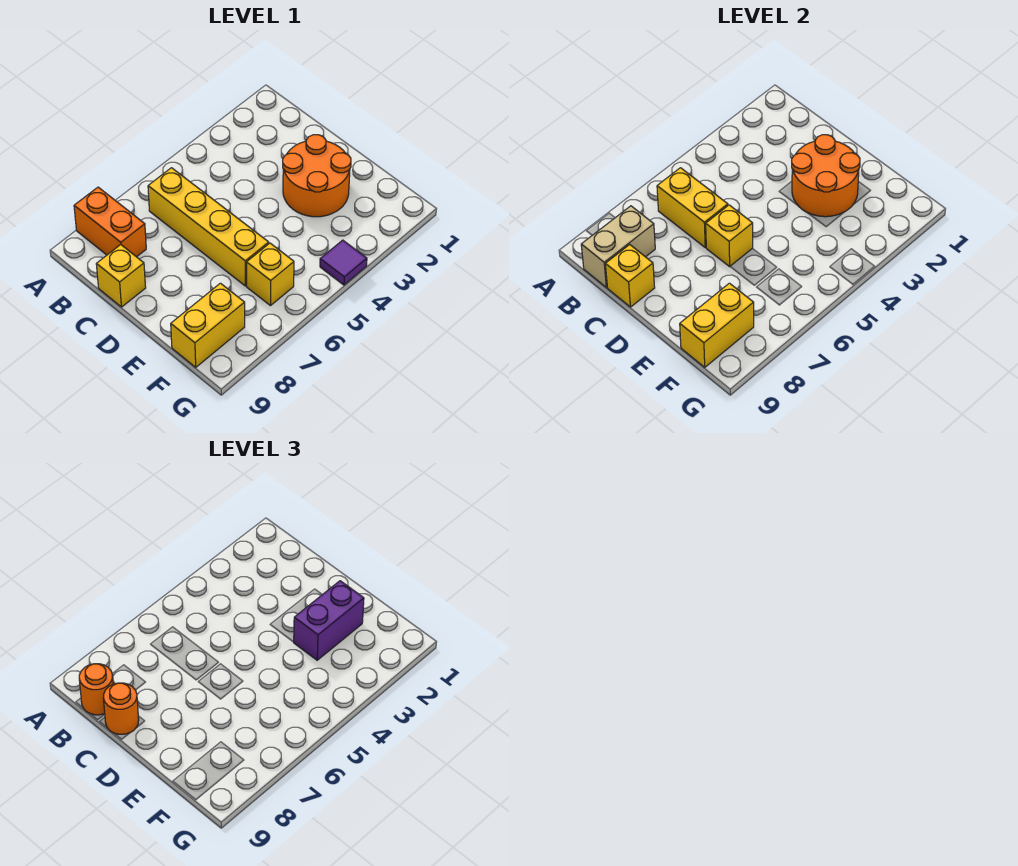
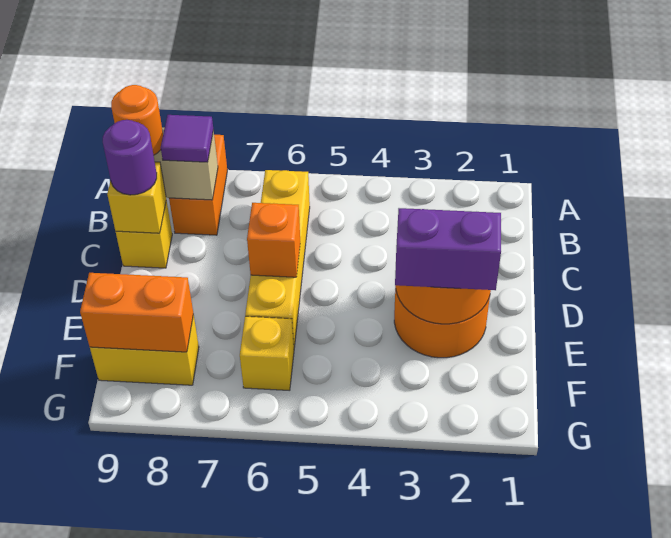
yellow 1x2 brick [657,168,728,248] -> none
orange 1x1 round brick [103,683,139,734] -> purple 1x1 round brick [103,120,157,195]
yellow 1x1 brick [706,205,753,267] -> orange 1x1 brick [247,203,300,277]
yellow 1x2 brick [680,283,754,367] -> orange 1x2 brick [80,273,193,352]
purple 1x1 tile [320,240,367,285] -> purple 1x1 tile moved to [161,115,213,162]

